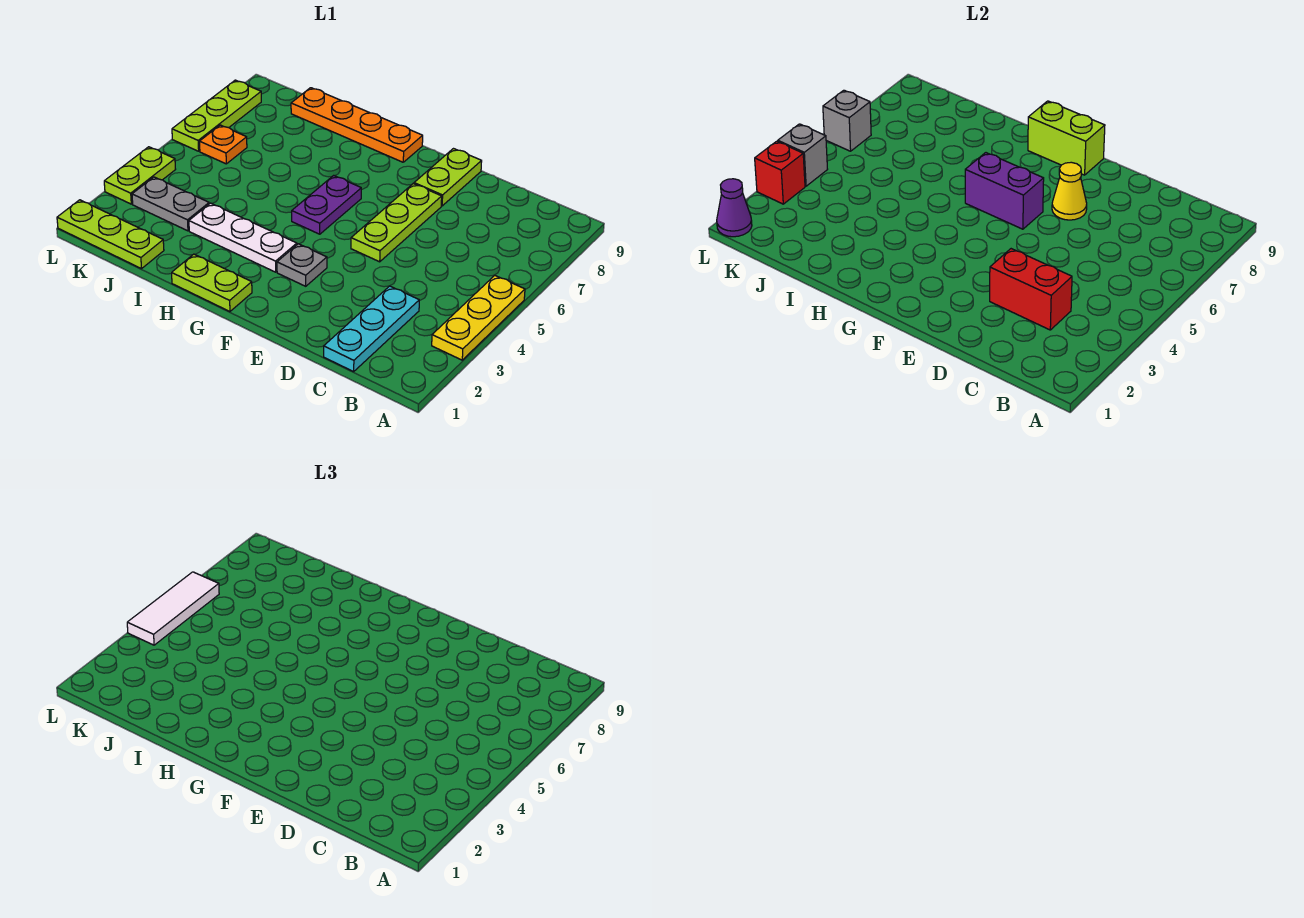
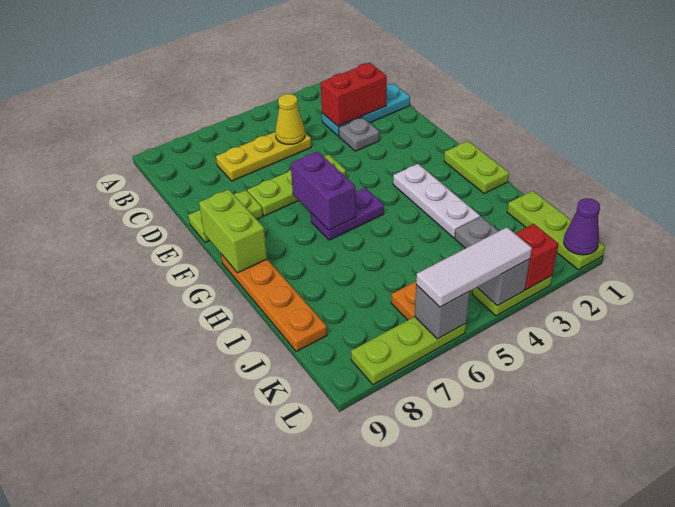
yellow 1x3 plate [432,276,525,360] -> yellow 1x3 plate moved to [216,132,311,181]
red 1x2 brick [990,249,1072,330] -> red 1x2 brick turned to [321,63,387,126]
yellow 1x1 cone [1052,162,1087,220] -> yellow 1x1 cone moved to [275,94,305,145]
grey 1x1 plate [277,244,327,286] -> grey 1x1 plate moved to [339,117,379,151]

